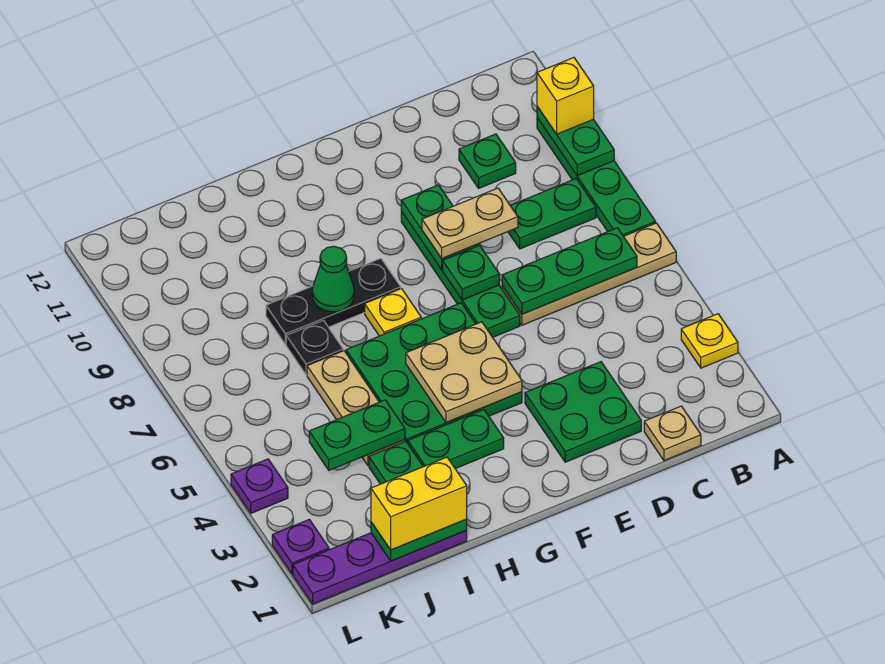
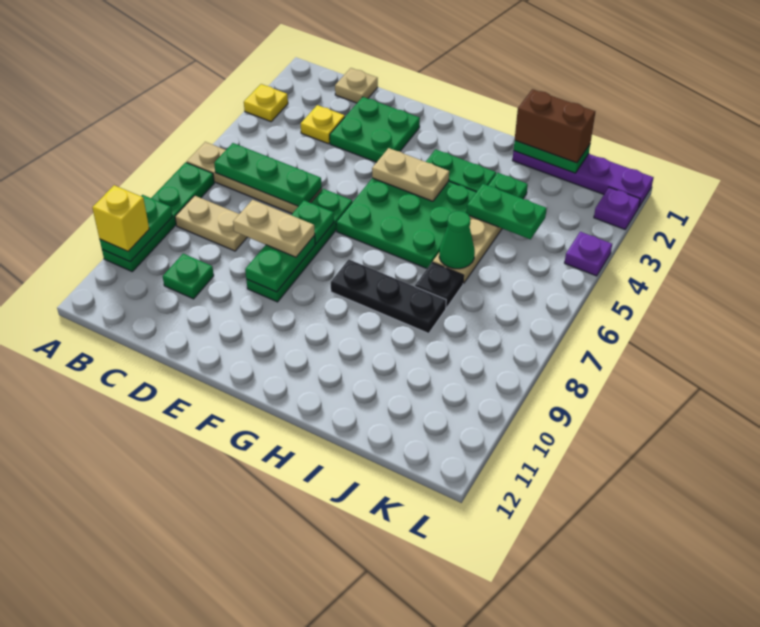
green 1x2 plate [508,179,596,249] -> tan 1x2 plate [175,196,247,251]
tan 2x2 plate [406,322,522,423] -> tan 1x2 plate [372,148,449,201]
yellow 1x1 plate [365,289,421,336] -> yellow 1x1 plate moved to [301,105,345,144]
green 1x1 cone [312,246,354,312] -> green 1x1 cone moved to [439,211,475,269]
yellow 1x2 brick [371,457,467,550] -> brown 1x2 brick [515,89,595,163]

